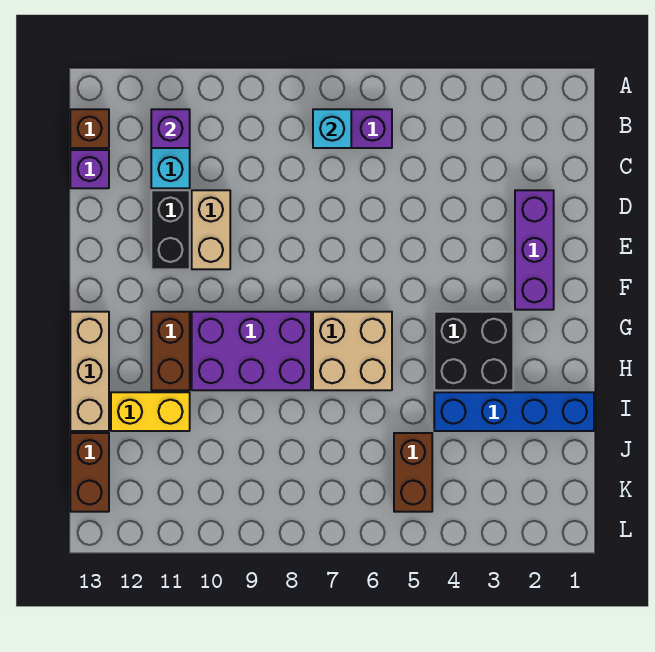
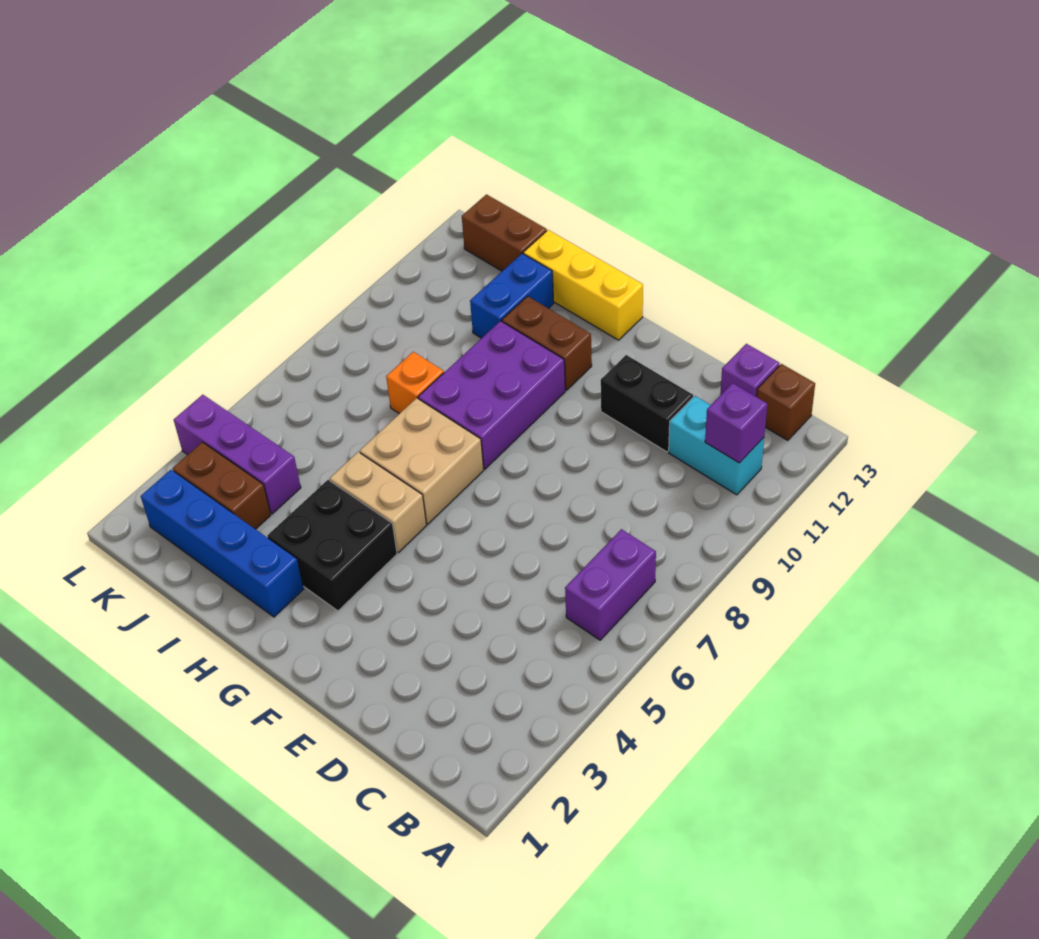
cyan 1x1 brick [313,109,351,148] -> none
purple 1x3 brick [515,190,554,310] -> purple 1x3 brick moved to [174,395,301,514]
tan 1x2 brick [192,190,230,269] -> tan 1x2 brick moved to [330,452,427,552]
tan 1x3 brick [70,312,109,431] -> yellow 1x3 brick [523,230,643,340]
blue 1x4 brick [434,392,594,431] -> blue 1x4 brick turned to [141,470,304,617]
none -> orange 1x1 brick [386,352,444,414]
yellow 1x2 brick [111,392,190,431] -> blue 1x2 brick [470,253,554,338]
brown 1x2 brick [394,433,432,512] -> brown 1x2 brick moved to [173,442,271,529]

